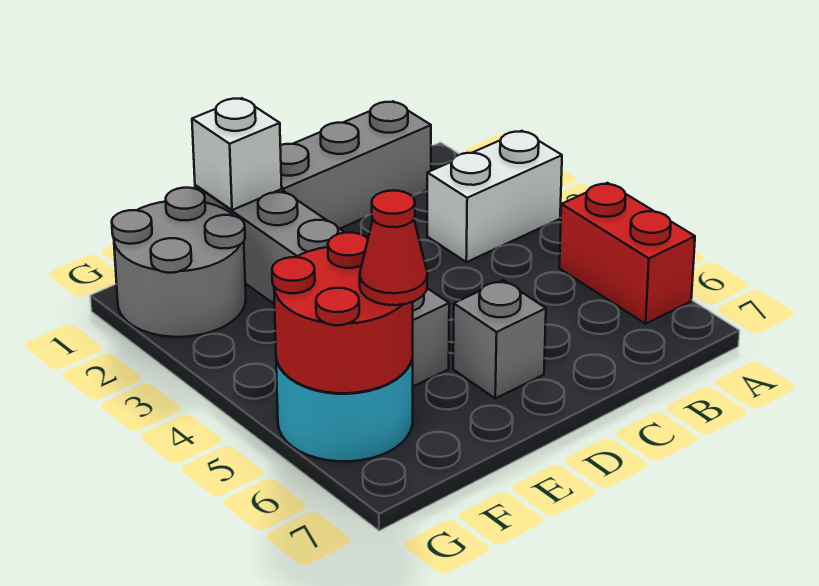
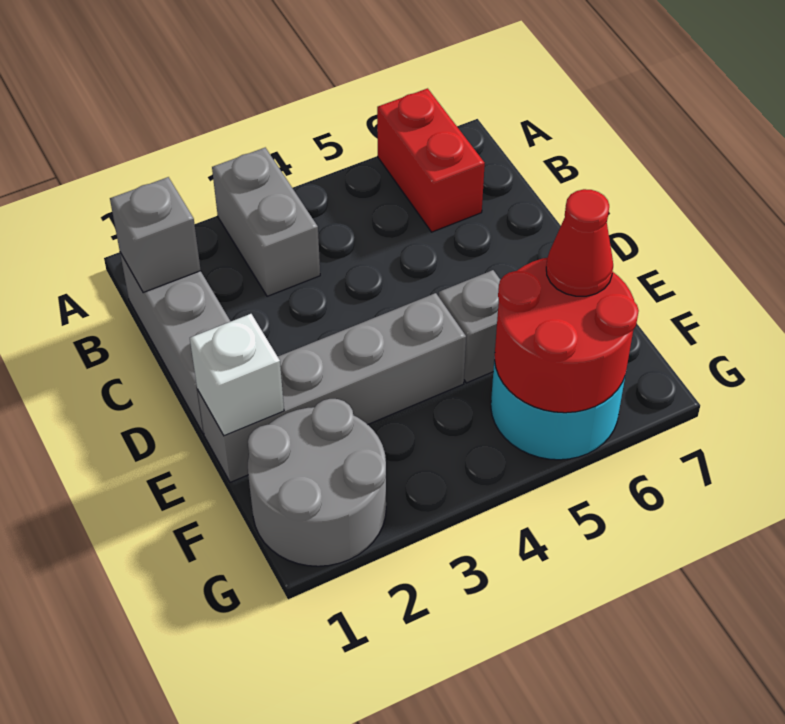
white 1x2 brick [427,131,562,262] -> grey 1x2 brick [212,148,320,296]
red 1x2 brick [559,183,695,324] -> red 1x2 brick turned to [377,88,485,232]
grey 1x1 brick [453,280,546,398] -> grey 1x1 brick moved to [110,177,201,293]

